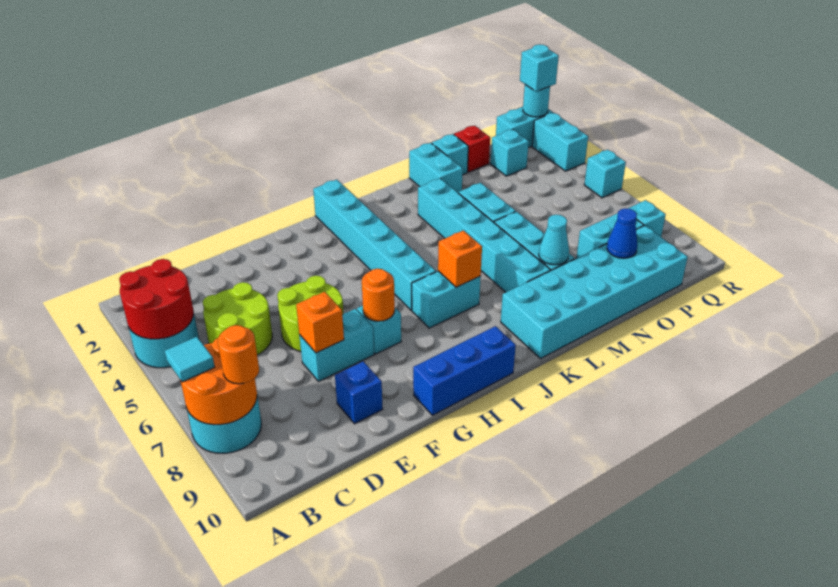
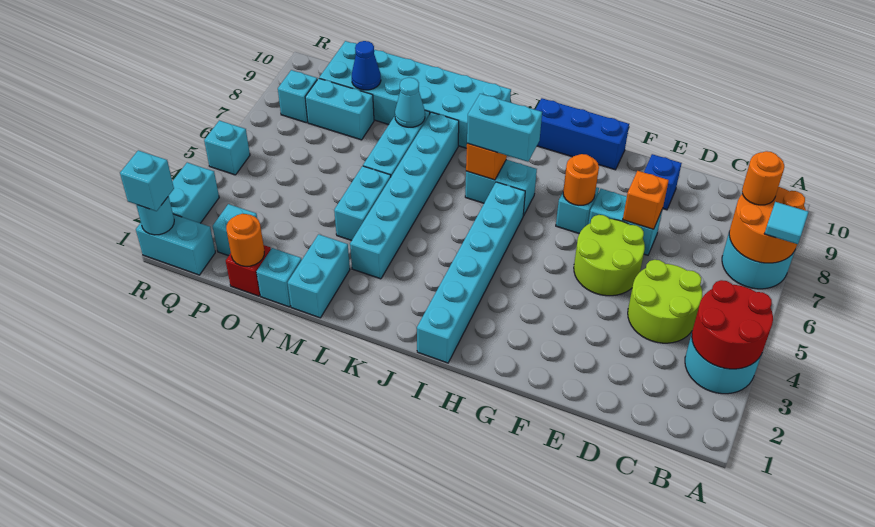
none -> cyan 1x2 brick [467,94,542,162]
none -> orange 1x1 round brick [226,214,264,266]

